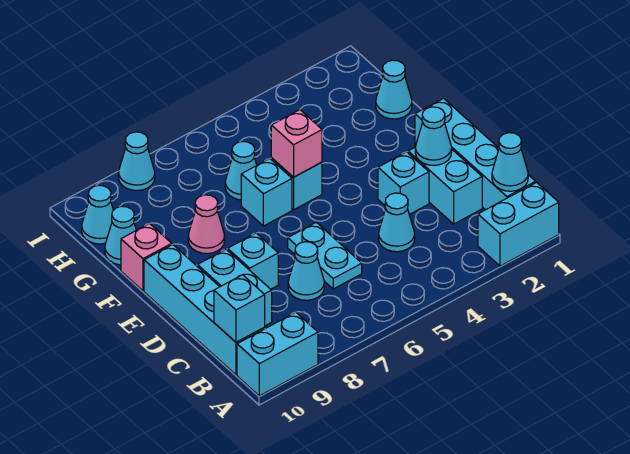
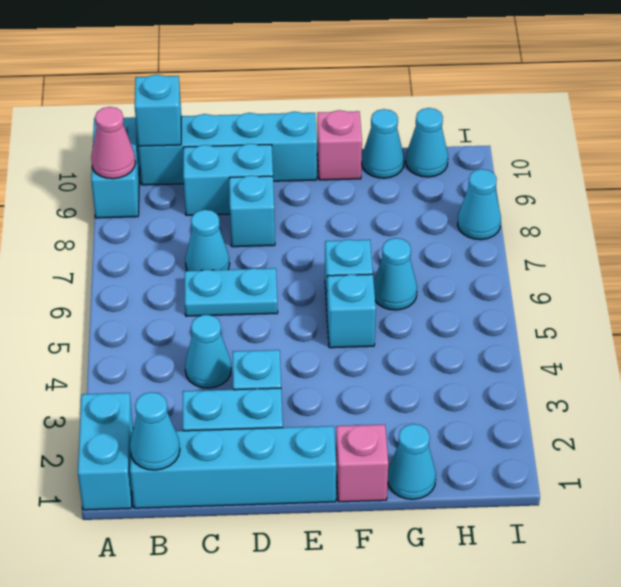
cyan 1x1 cone [415,107,452,165] -> none
pink 1x1 brick [271,110,322,177] -> pink 1x1 brick moved to [336,425,388,502]
pink 1x1 cone [188,195,225,254] -> pink 1x1 cone moved to [91,107,135,179]

